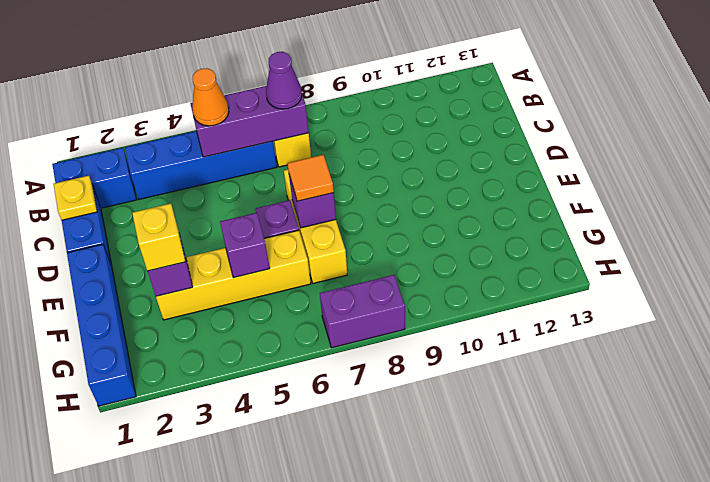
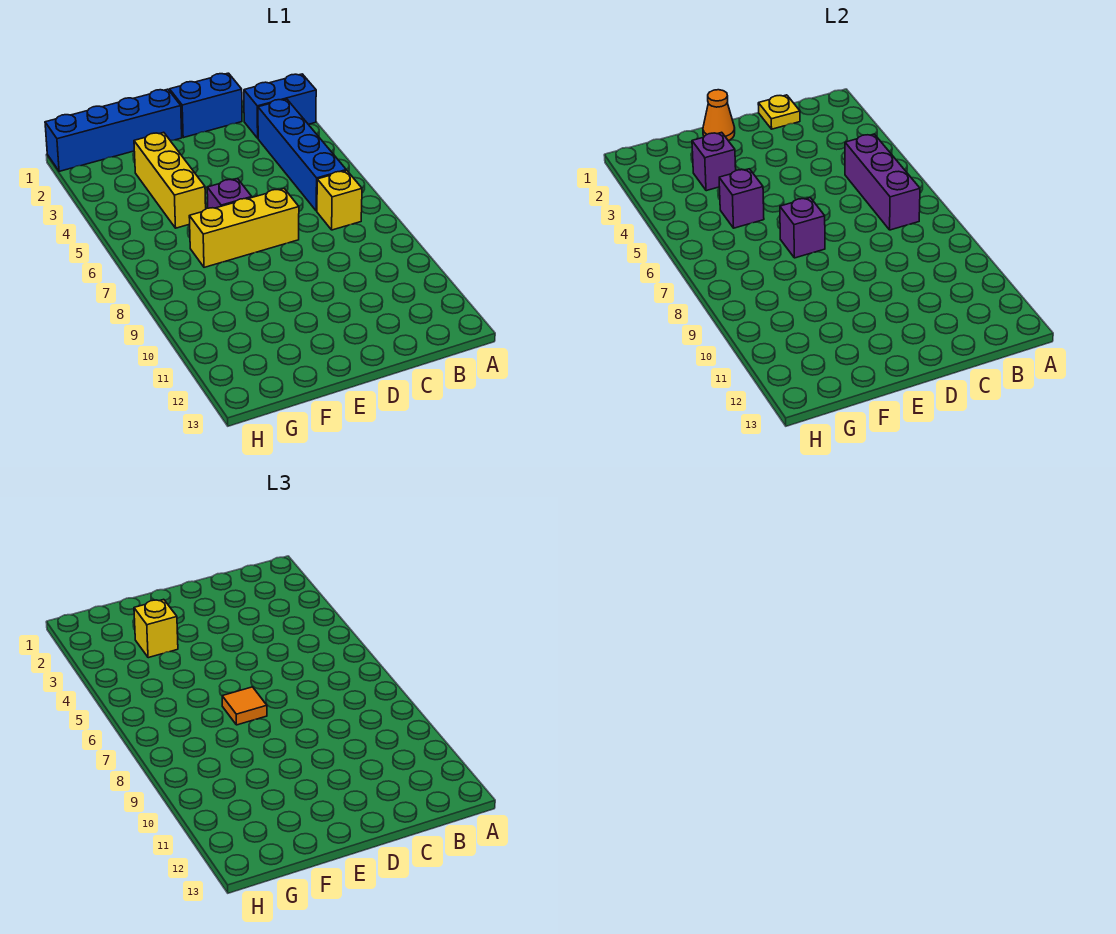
blue 1x2 brick [52,148,137,208] -> blue 1x2 brick turned to [244,74,316,138]
orange 1x1 cone [192,68,229,126] -> orange 1x1 cone moved to [703,90,735,140]
purple 1x1 cone [266,52,302,109] -> none
yellow 1x4 brick [156,230,311,320] -> yellow 1x3 brick [134,132,206,228]
purple 1x2 brick [320,275,405,348] -> none

